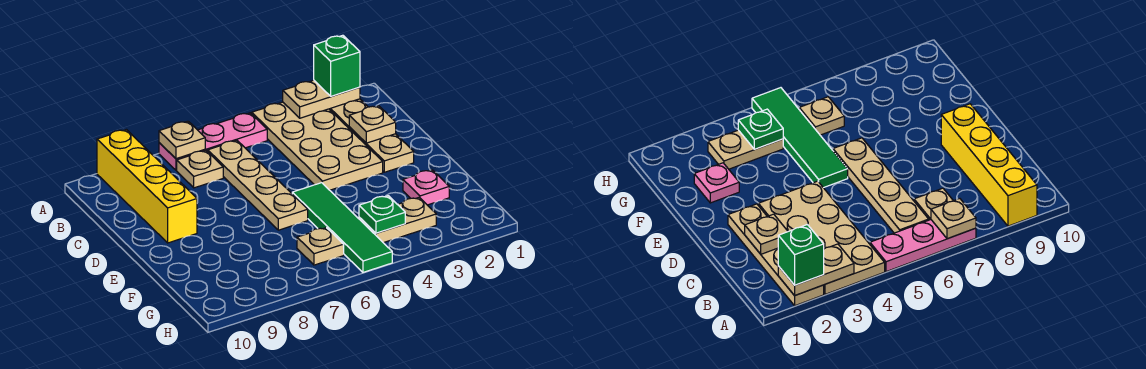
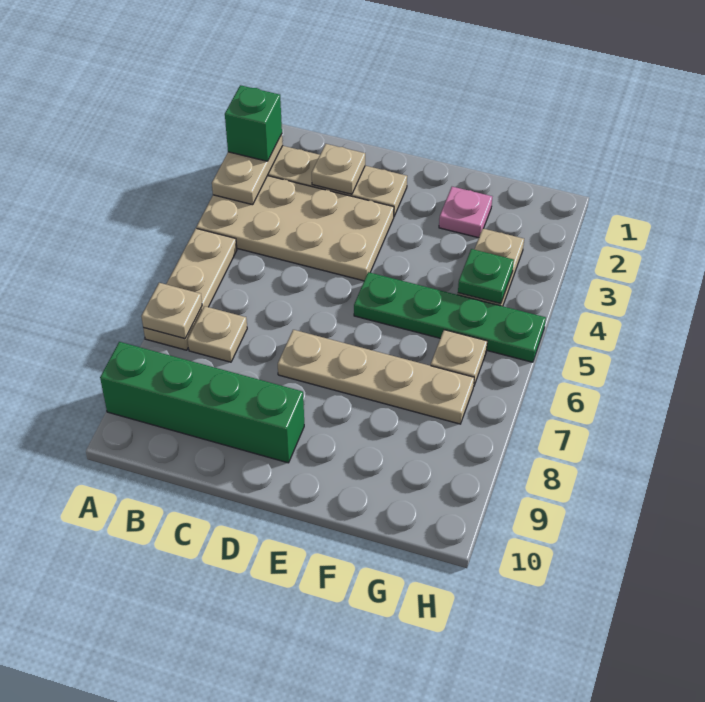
pink 1x3 plate [159,113,267,170] -> tan 1x3 plate [143,228,237,350]
yellow 1x4 brick [97,130,197,243] -> green 1x4 brick [100,342,304,463]
tan 1x4 plate [208,141,308,230] -> tan 1x4 plate moved to [278,330,474,424]
green 1x4 tile [292,183,392,272] -> green 1x4 plate [354,272,546,362]

